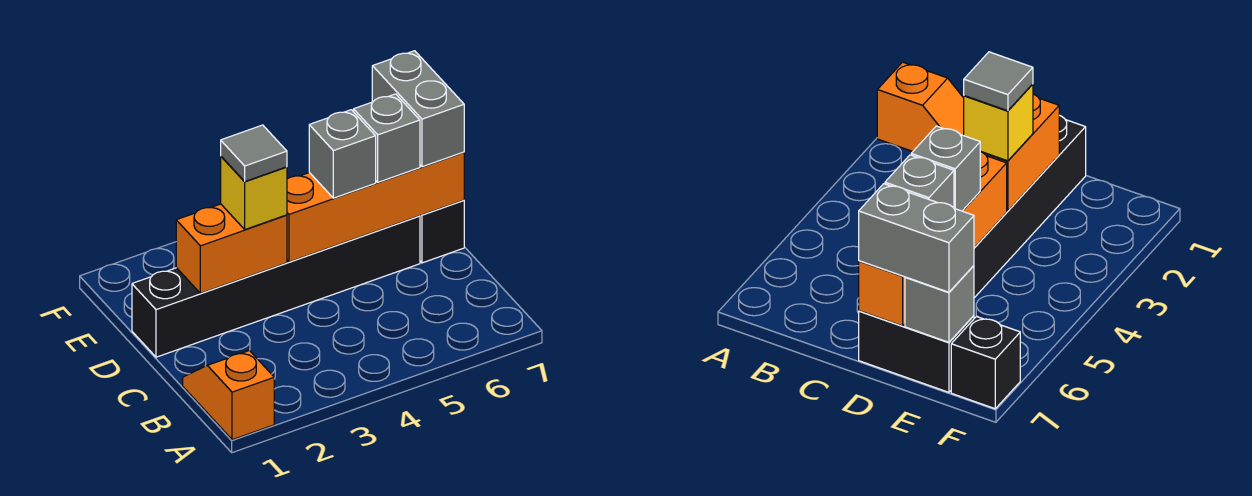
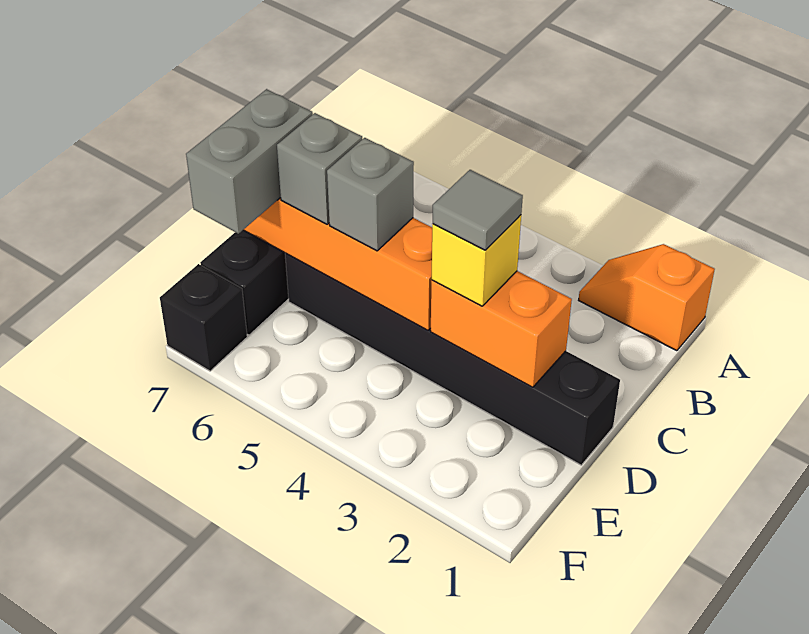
orange 1x2 slope [183,350,274,440] -> orange 1x2 slope turned to [579,244,715,351]
grey 1x1 brick [905,266,974,342] -> none

